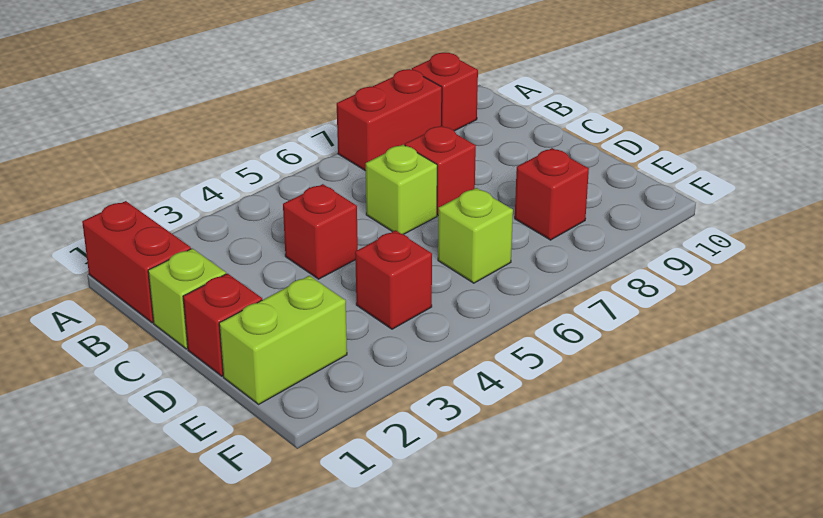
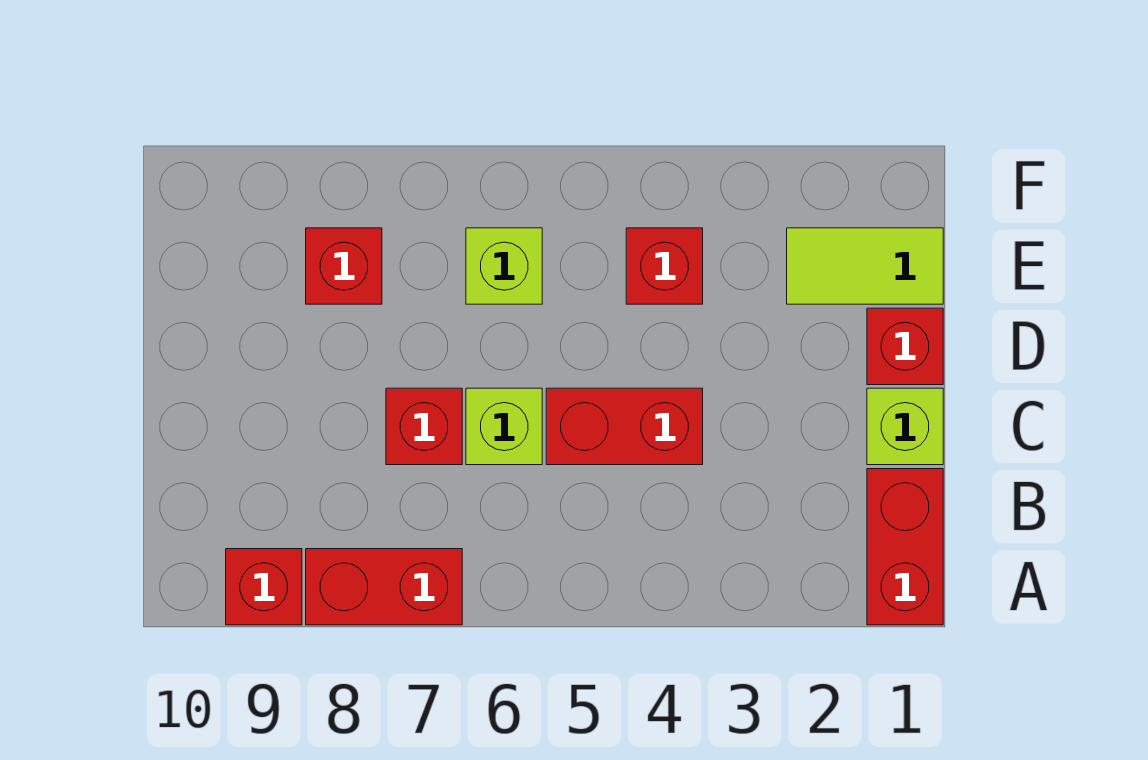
red 1x1 brick [283,184,358,279] -> red 1x2 brick [546,388,703,465]
lime 1x2 brick [219,276,347,404] -> lime 1x2 tile [787,228,943,304]

